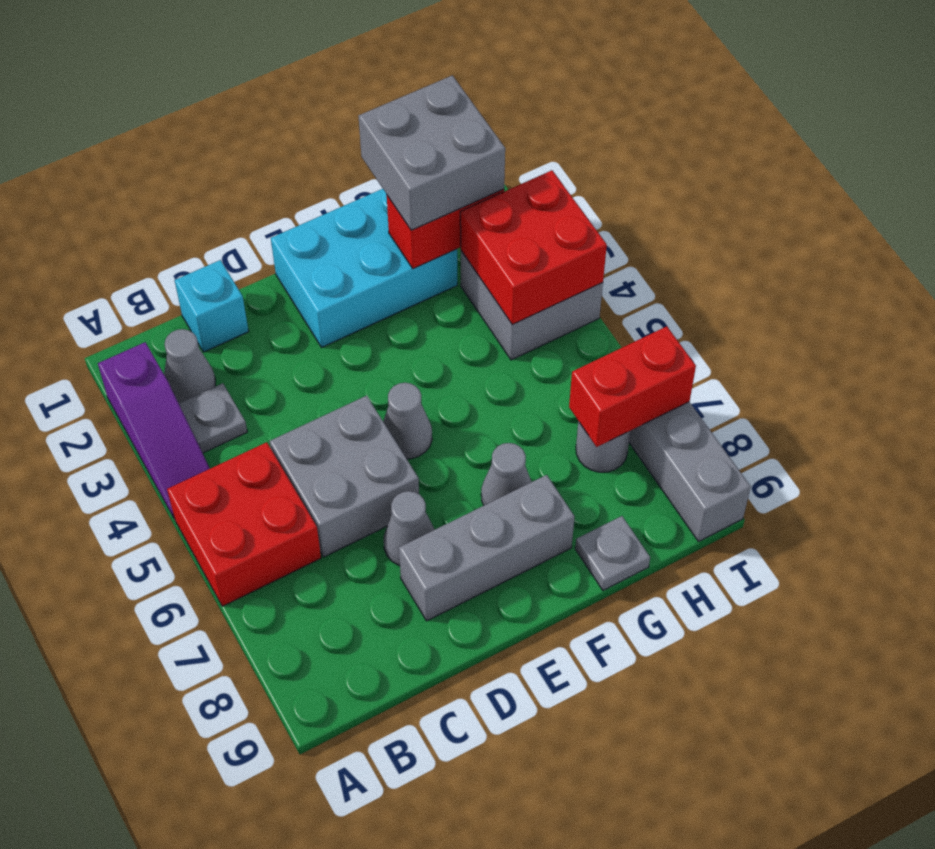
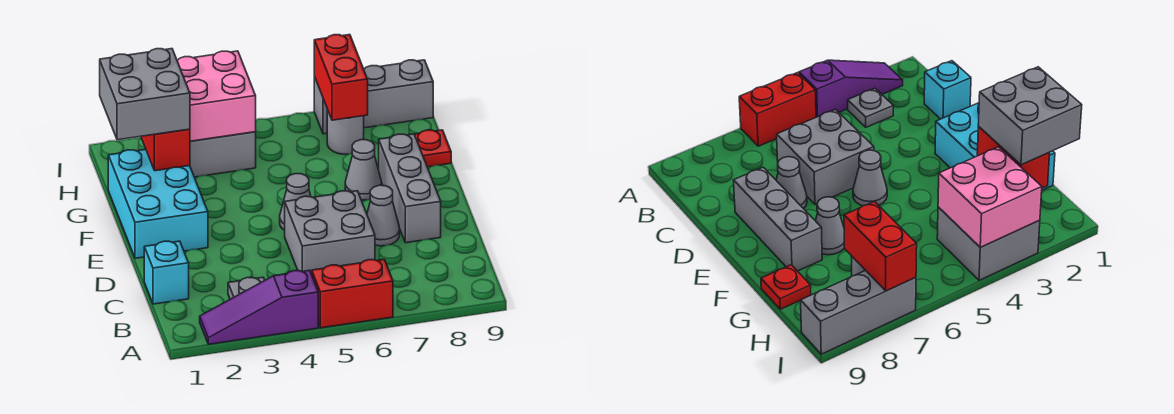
purple 1x3 slope [98,342,210,519] -> purple 1x3 slope turned to [200,270,318,344]
red 2x2 brick [167,442,321,606] -> red 1x2 brick [312,260,393,328]
grey 1x1 cone [164,329,215,403] -> none
grey 1x1 plate [575,516,650,590] -> red 1x1 plate [415,130,451,167]
red 2x2 brick [460,170,607,325] -> pink 2x2 brick [177,51,256,141]

